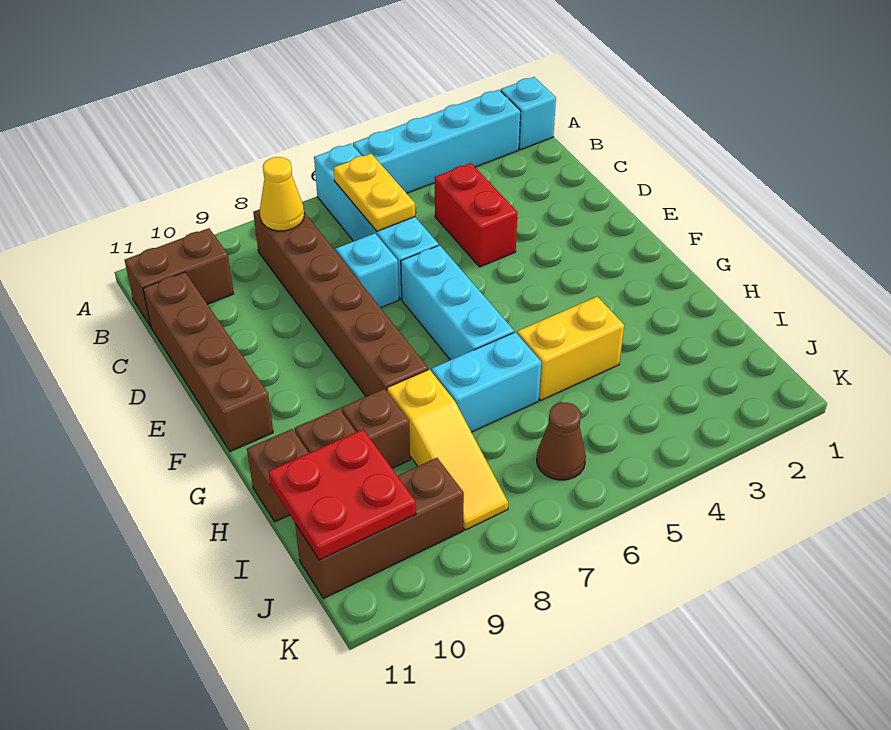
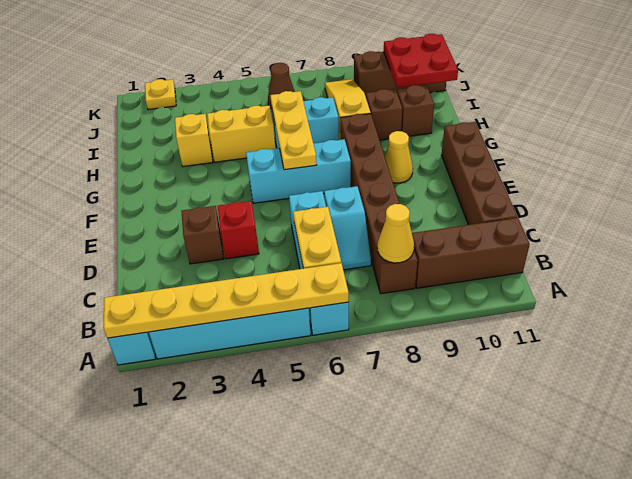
none -> yellow 1x6 plate [104,263,349,338]
brown 1x2 brick [125,228,234,326] -> brown 1x3 brick [412,218,530,288]
red 1x2 brick [435,163,518,267] -> red 1x1 brick [218,201,259,259]
cyan 1x3 brick [401,245,514,360] -> cyan 1x3 brick turned to [246,139,351,203]
none -> yellow 1x3 plate [270,91,317,170]
none -> yellow 1x1 cone [385,131,413,183]
none -> yellow 1x1 brick [175,114,213,167]
brown 1x1 brick [247,429,309,522] -> brown 1x1 brick moved to [182,206,224,264]
none -> yellow 1x1 plate [145,79,176,110]

